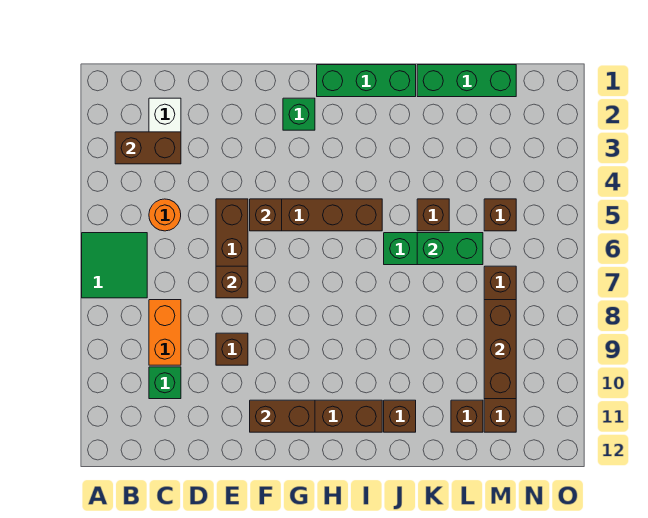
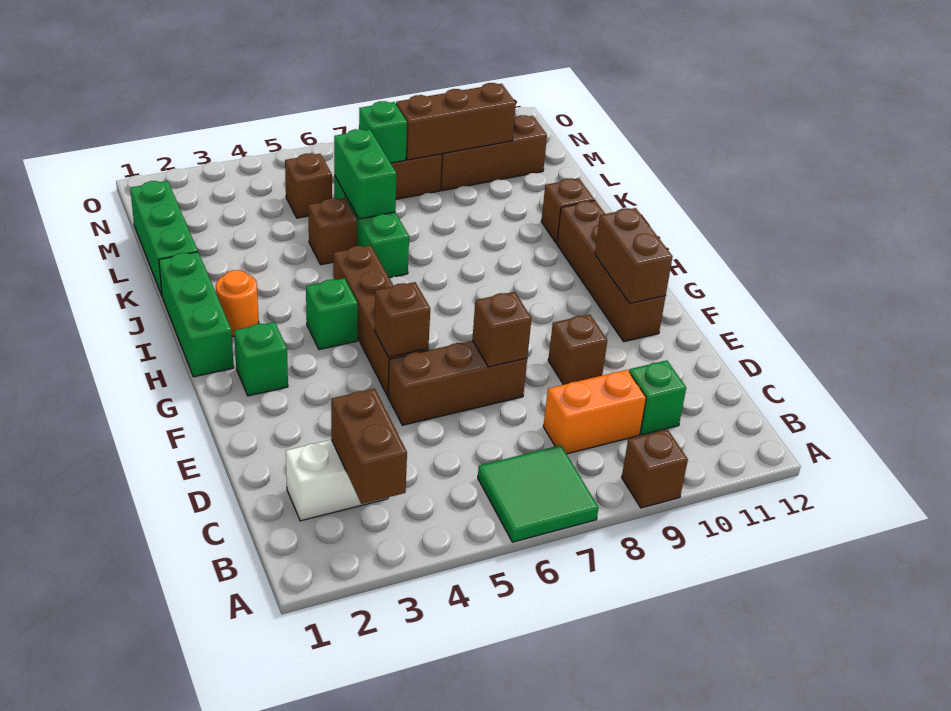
orange 1x1 round brick [149,199,181,231] -> orange 1x1 round brick moved to [216,270,259,336]
none -> green 1x1 brick [306,278,358,350]
brown 1x1 brick [451,400,483,432] -> brown 1x1 brick moved to [622,429,688,508]
none -> green 1x1 brick [359,101,407,163]

